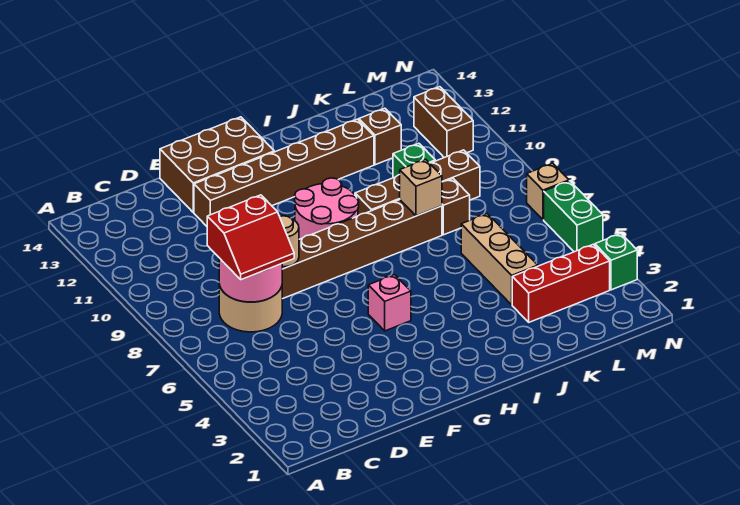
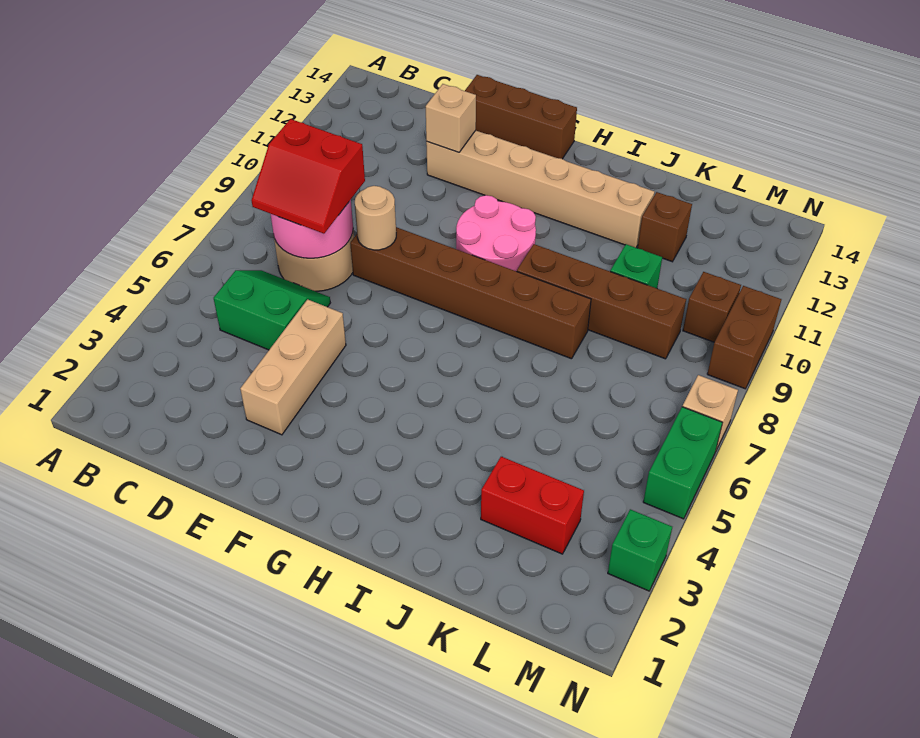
none -> green 2x2 slope [214,270,330,350]
brown 1x6 brick [194,119,374,226] -> tan 1x6 brick [426,130,655,248]
brown 2x3 brick [160,117,274,212] -> brown 1x3 brick [465,75,577,159]
pink 1x1 brick [368,275,411,331] -> none
tan 1x1 brick [400,160,442,216] -> tan 1x1 brick moved to [426,84,476,152]
red 1x3 brick [512,244,610,322] -> red 1x2 brick [481,457,584,554]
tan 1x3 brick [461,214,538,305] -> tan 1x3 brick moved to [240,299,346,435]
brown 1x1 brick [442,179,470,235] -> brown 1x1 brick moved to [683,272,741,342]
brown 1x2 brick [414,87,473,158] -> brown 1x2 brick moved to [707,286,781,389]

